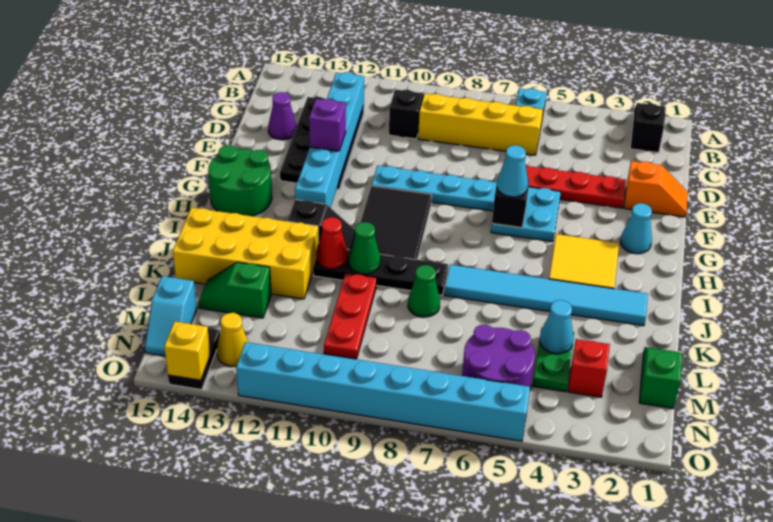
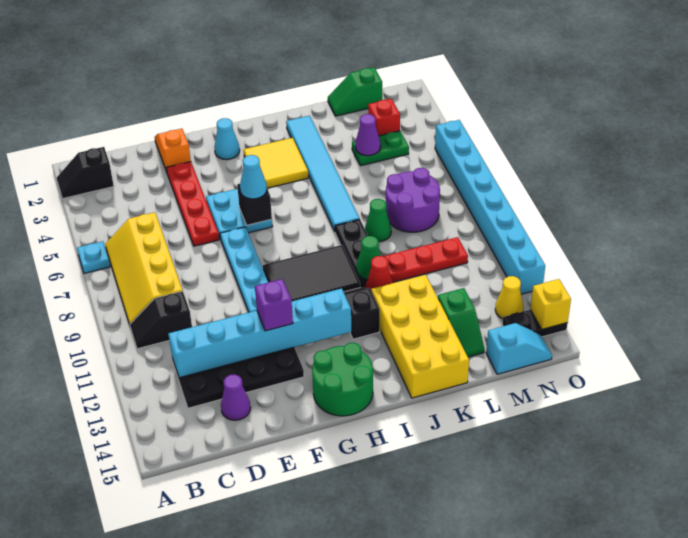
cyan 1x1 cone [540,300,573,354] -> purple 1x1 cone [355,114,381,156]
purple 2x2 round brick [462,325,535,387] -> purple 2x2 round brick moved to [386,168,440,232]

